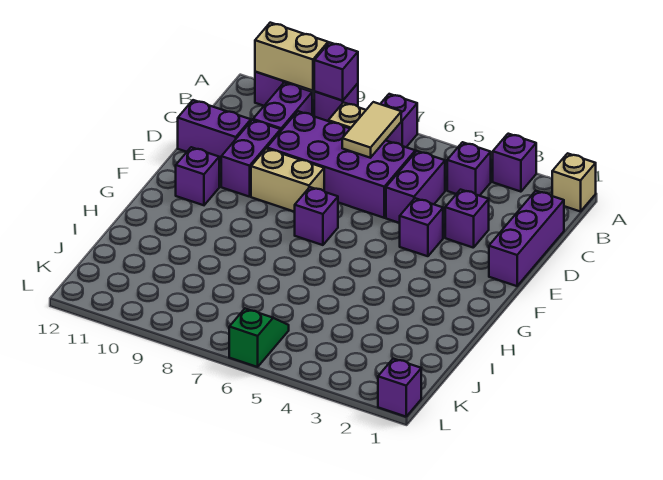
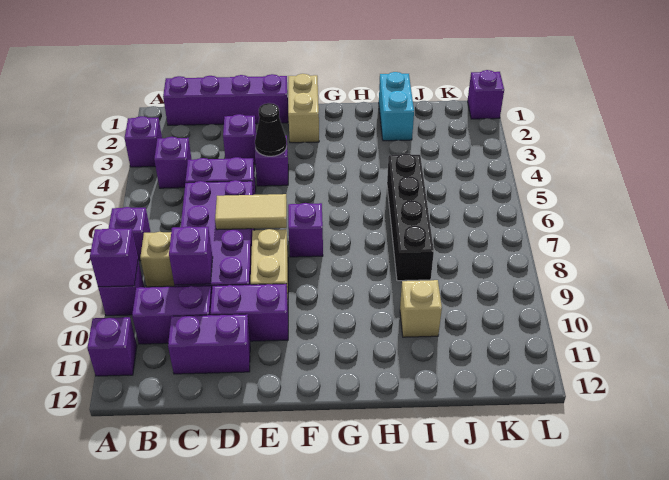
tan 1x1 brick [552,153,596,212] -> tan 1x1 brick moved to [400,280,442,337]
tan 1x2 brick [255,23,328,91] -> tan 1x2 brick moved to [288,74,319,143]
tan 1x2 tile [342,102,401,158] -> tan 1x2 tile moved to [215,194,287,230]
purple 1x3 brick [489,191,564,286] -> purple 1x4 brick [163,74,288,125]
purple 1x2 brick [178,100,251,163] -> purple 1x2 brick turned to [168,314,250,374]
none -> black 1x1 cone [255,103,287,156]
purple 1x1 brick [176,147,219,205] -> purple 1x1 brick moved to [169,226,213,285]
none -> cyan 1x2 brick [379,72,414,141]
none -> black 1x4 brick [387,153,434,281]
green 1x2 slope [229,309,289,367] -> none

